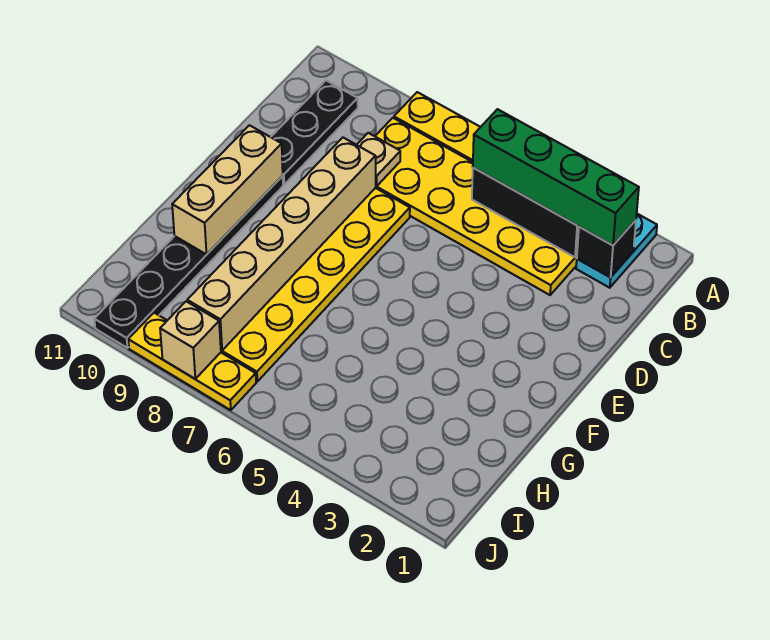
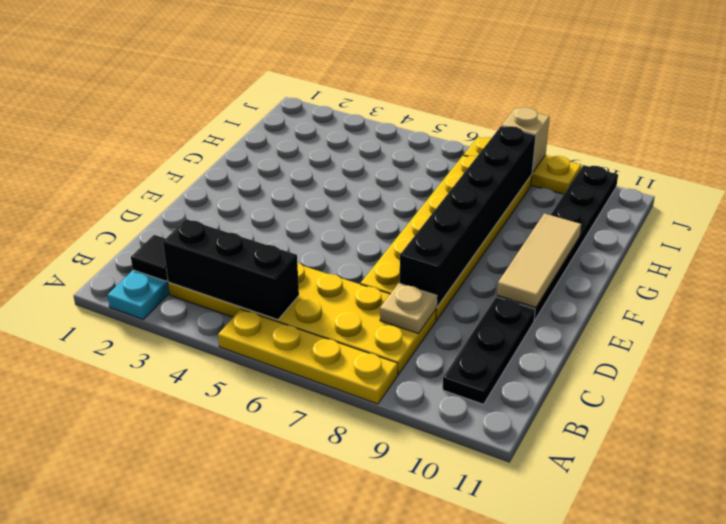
black 1x1 brick [577,220,636,277] -> black 1x1 tile [131,235,168,281]
green 1x4 brick [473,109,639,245] -> none
tan 1x6 brick [187,138,376,350] -> black 1x6 brick [400,126,536,307]
tan 1x3 brick [172,125,283,254] -> tan 1x3 tile [497,213,581,308]

